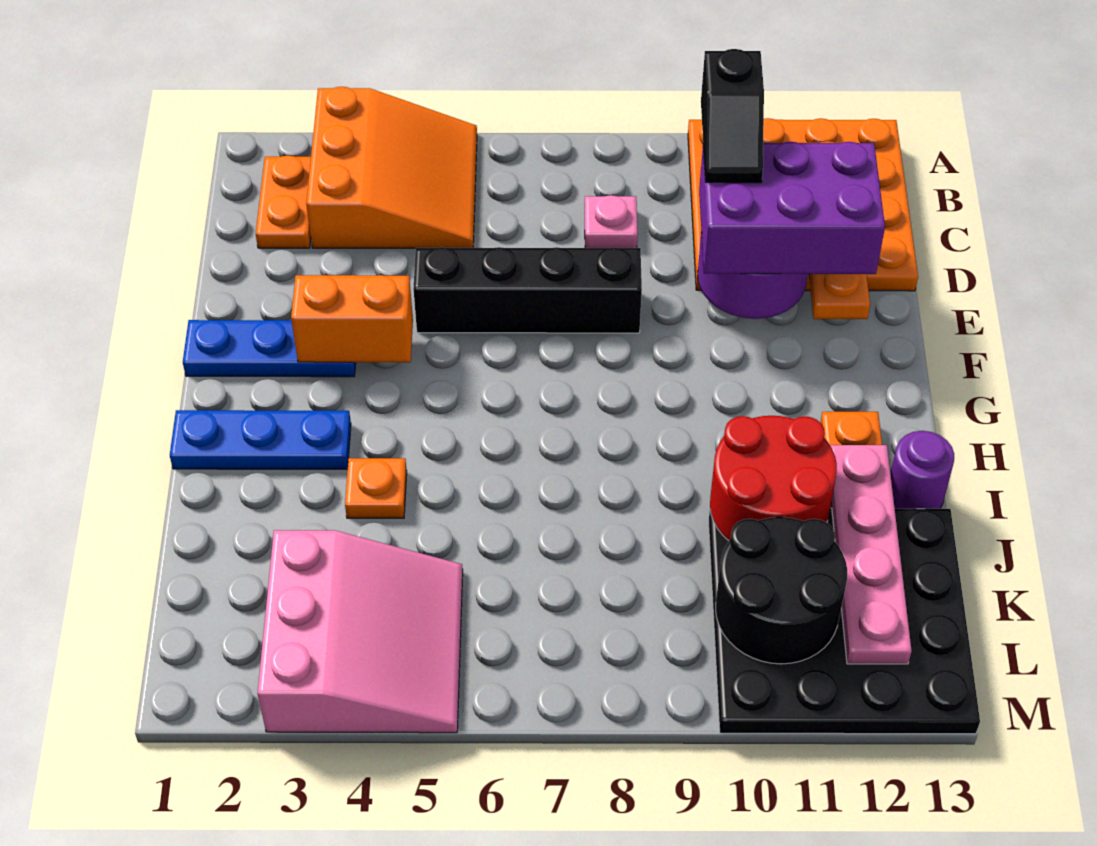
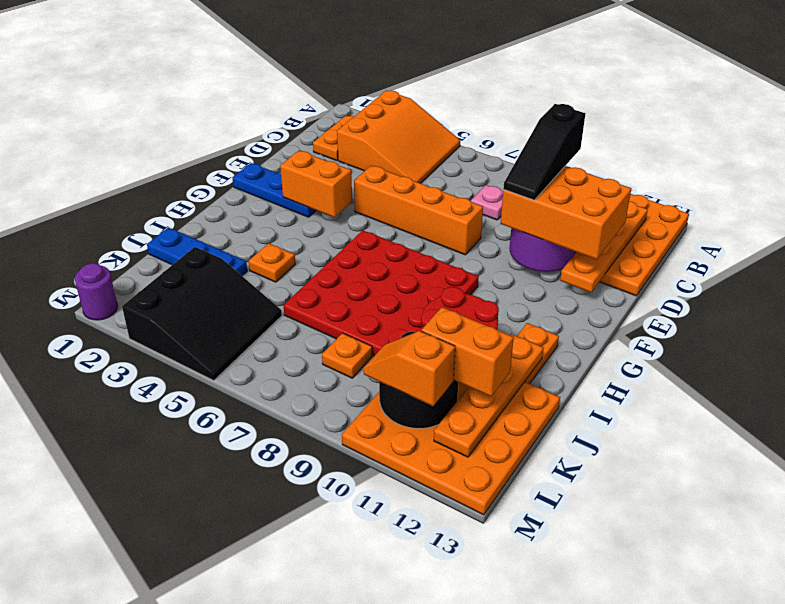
black 1x2 slope [701,49,764,183] -> black 1x3 slope [503,104,585,200]
purple 2x3 brick [699,142,885,274] -> orange 2x3 brick [500,166,631,259]
black 1x4 brick [413,247,642,333] -> orange 1x4 brick [354,166,483,255]
none -> red 4x4 plate [283,230,479,356]
blue 1x3 plate [170,410,351,469] -> blue 1x3 plate moved to [147,227,247,276]
pink 1x4 plate [830,445,912,664] -> orange 1x4 plate [434,334,544,457]
purple 1x1 round brick [890,431,954,509] -> purple 1x1 round brick moved to [75,263,118,320]
black 4x4 plate [709,508,980,734] -> orange 4x4 plate [342,382,560,515]
pink 3x3 slope [258,530,463,733] -> black 3x3 slope [122,247,282,381]
none -> orange 1x1 plate [322,333,372,378]
none -> orange 1x2 brick [421,307,514,396]
none -> orange 1x2 slope [363,331,455,406]

